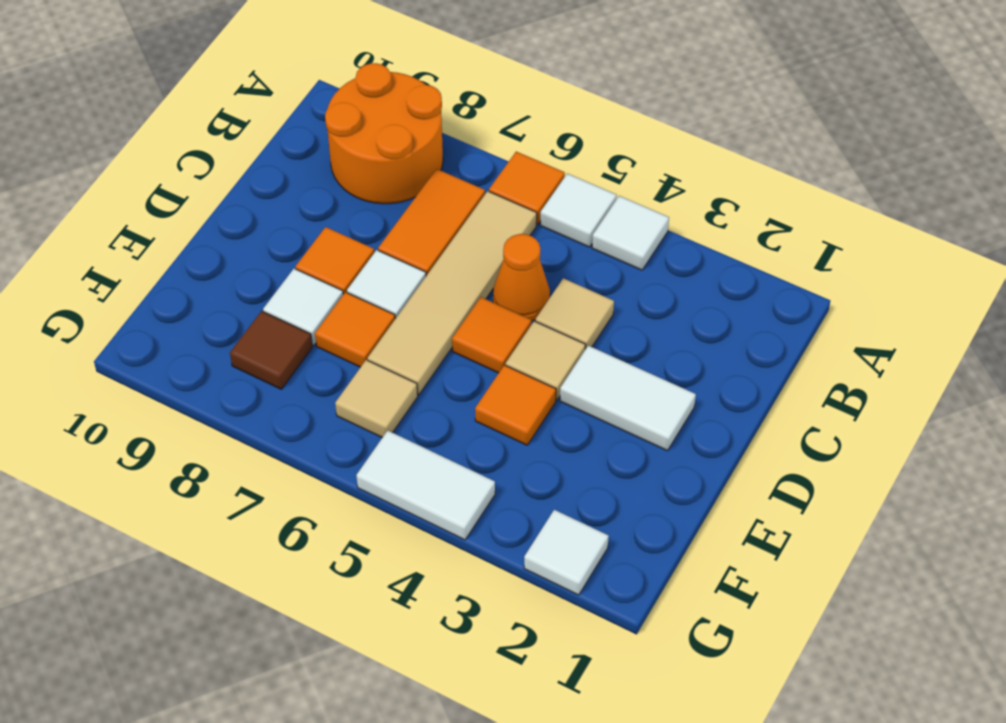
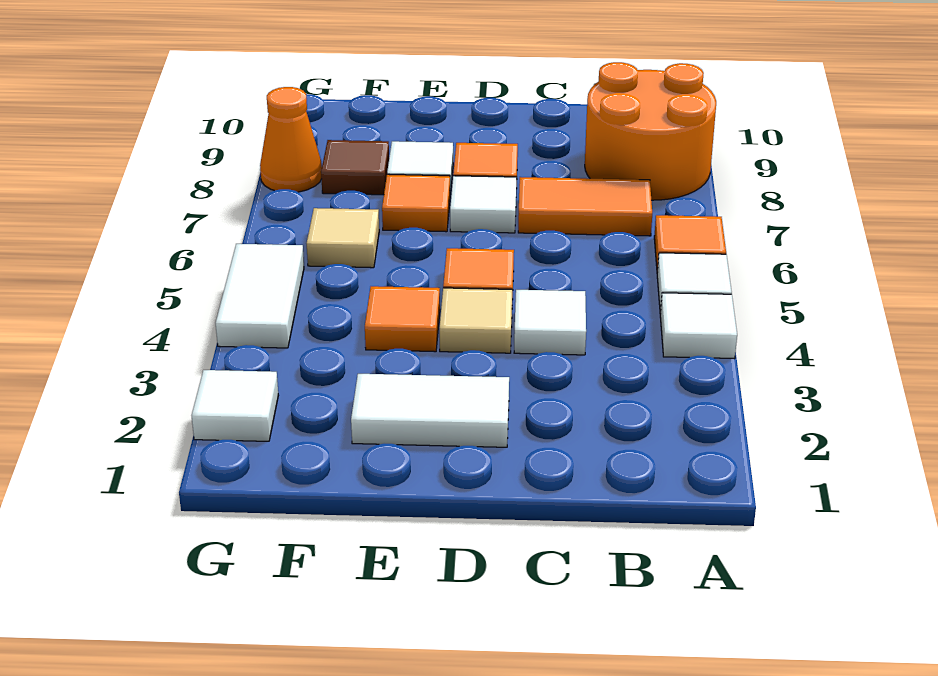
tan 1x4 tile [368,191,537,395] -> none
tan 1x1 tile [535,278,614,349] -> white 1x1 tile [514,290,586,355]
orange 1x1 cone [493,234,550,321] -> orange 1x1 cone moved to [260,87,322,192]
white 1x2 tile [560,346,696,451] -> white 1x2 tile turned to [351,374,509,447]

